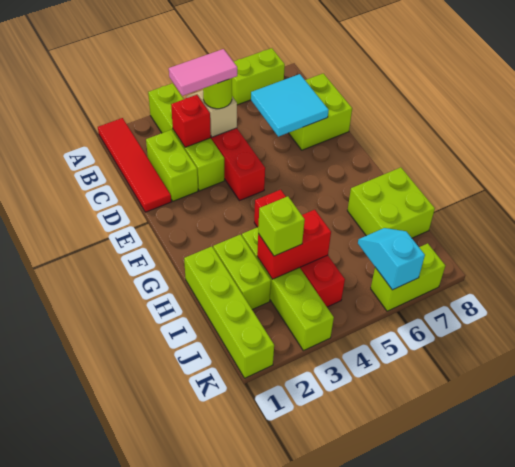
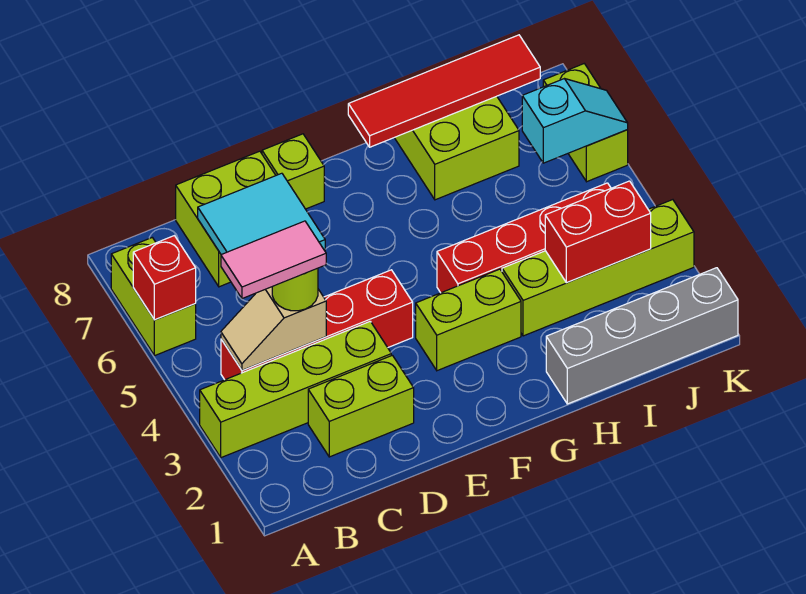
red 1x4 tile [98,118,171,212] -> red 1x4 tile moved to [348,35,540,147]
red 1x1 brick [171,95,211,147] -> red 1x1 brick moved to [133,236,196,320]
pink 1x2 tile [169,49,237,96] -> pink 1x2 tile turned to [221,221,326,299]
lime 1x4 brick [184,246,274,378] -> grey 1x4 brick [546,268,738,404]
lime 1x2 brick [213,234,271,309] -> lime 1x2 brick moved to [416,269,521,371]
red 1x2 brick [257,210,331,279] -> red 1x2 brick turned to [545,181,651,283]
lime 1x1 brick [258,196,305,256] -> lime 1x1 brick moved to [262,134,324,209]
cyan 1x2 slope [358,228,425,290] -> cyan 1x2 slope turned to [522,79,628,163]

